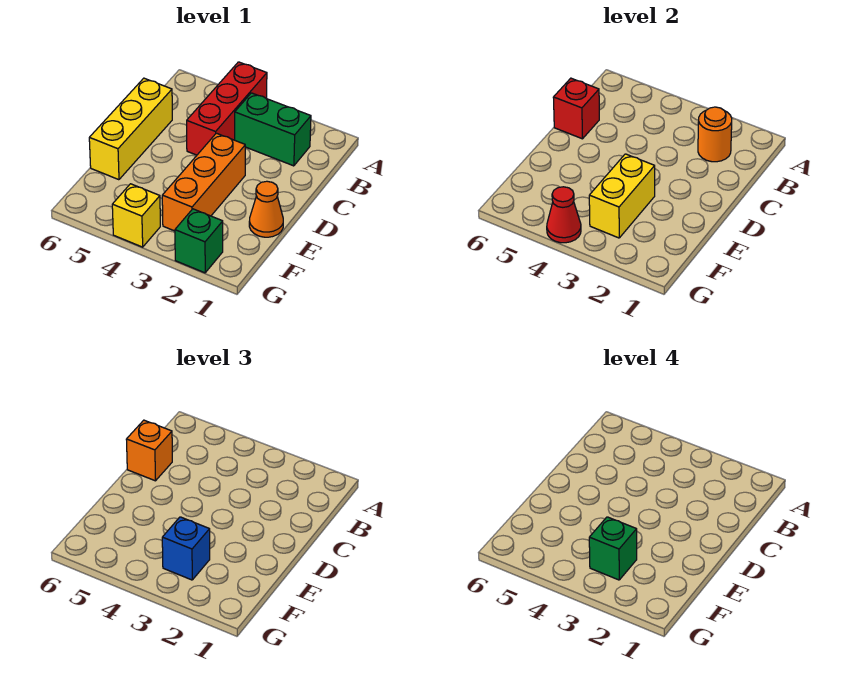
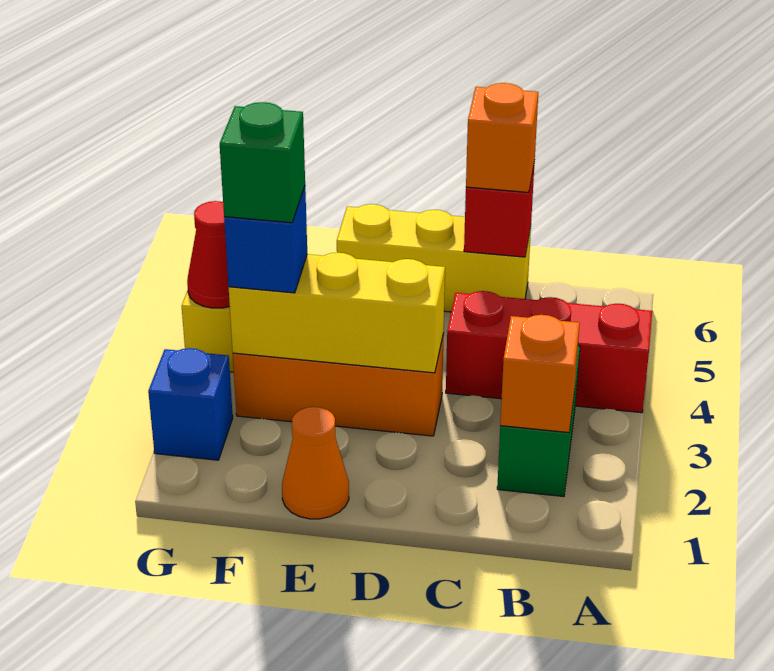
orange 1x1 round brick [698,107,732,162] -> orange 1x1 brick [500,315,580,433]
yellow 1x2 brick [589,154,655,238] -> yellow 1x3 brick [229,253,445,373]
green 1x1 brick [175,209,223,273] -> blue 1x1 brick [148,348,233,460]

